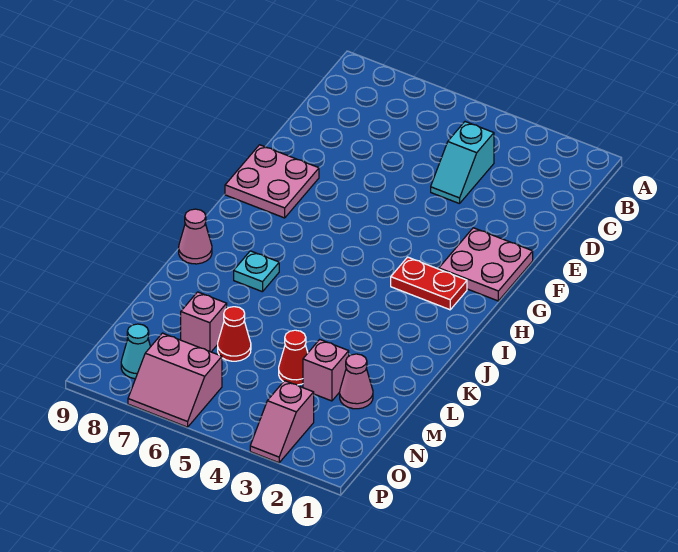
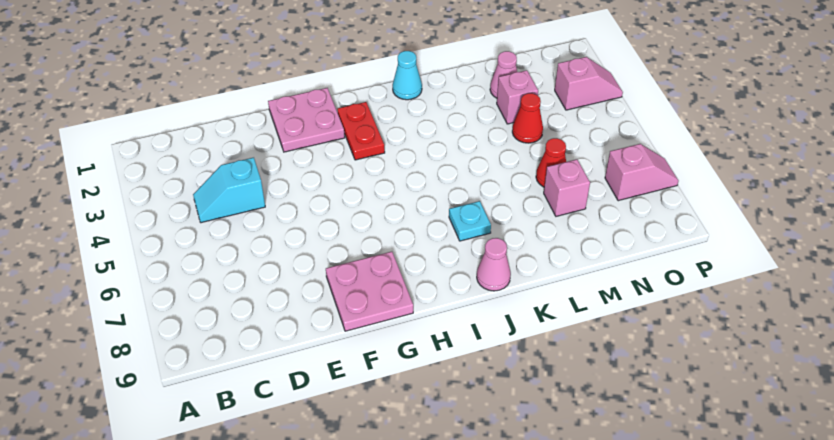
cyan 1x2 slope [431,122,494,204] -> cyan 1x2 slope turned to [193,158,265,223]
pink 2x2 slope [128,333,222,427] -> pink 1x2 slope [605,144,678,201]
cyan 1x1 cone [121,324,150,379] -> cyan 1x1 cone moved to [393,51,422,100]

